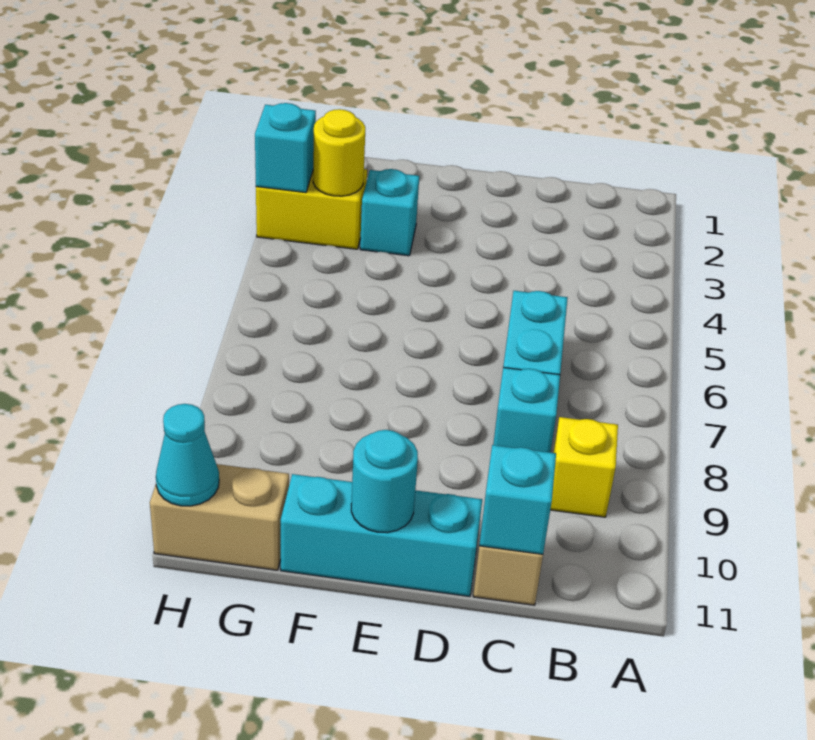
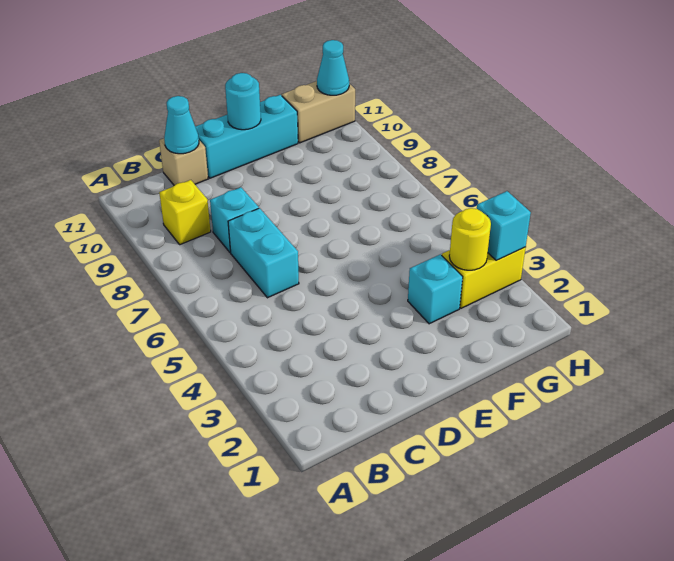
cyan 1x1 brick [479,445,556,554] -> cyan 1x1 cone [164,96,199,154]

